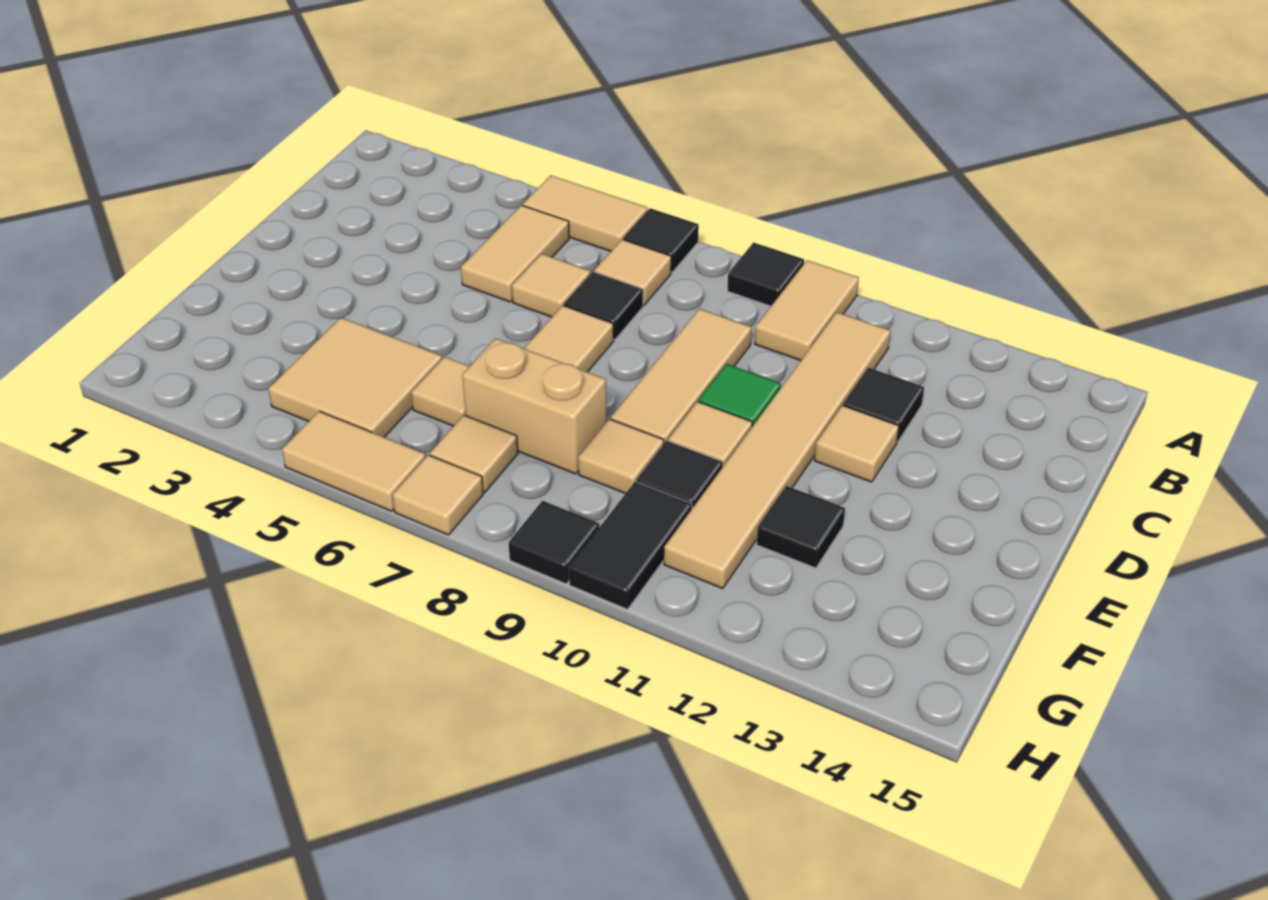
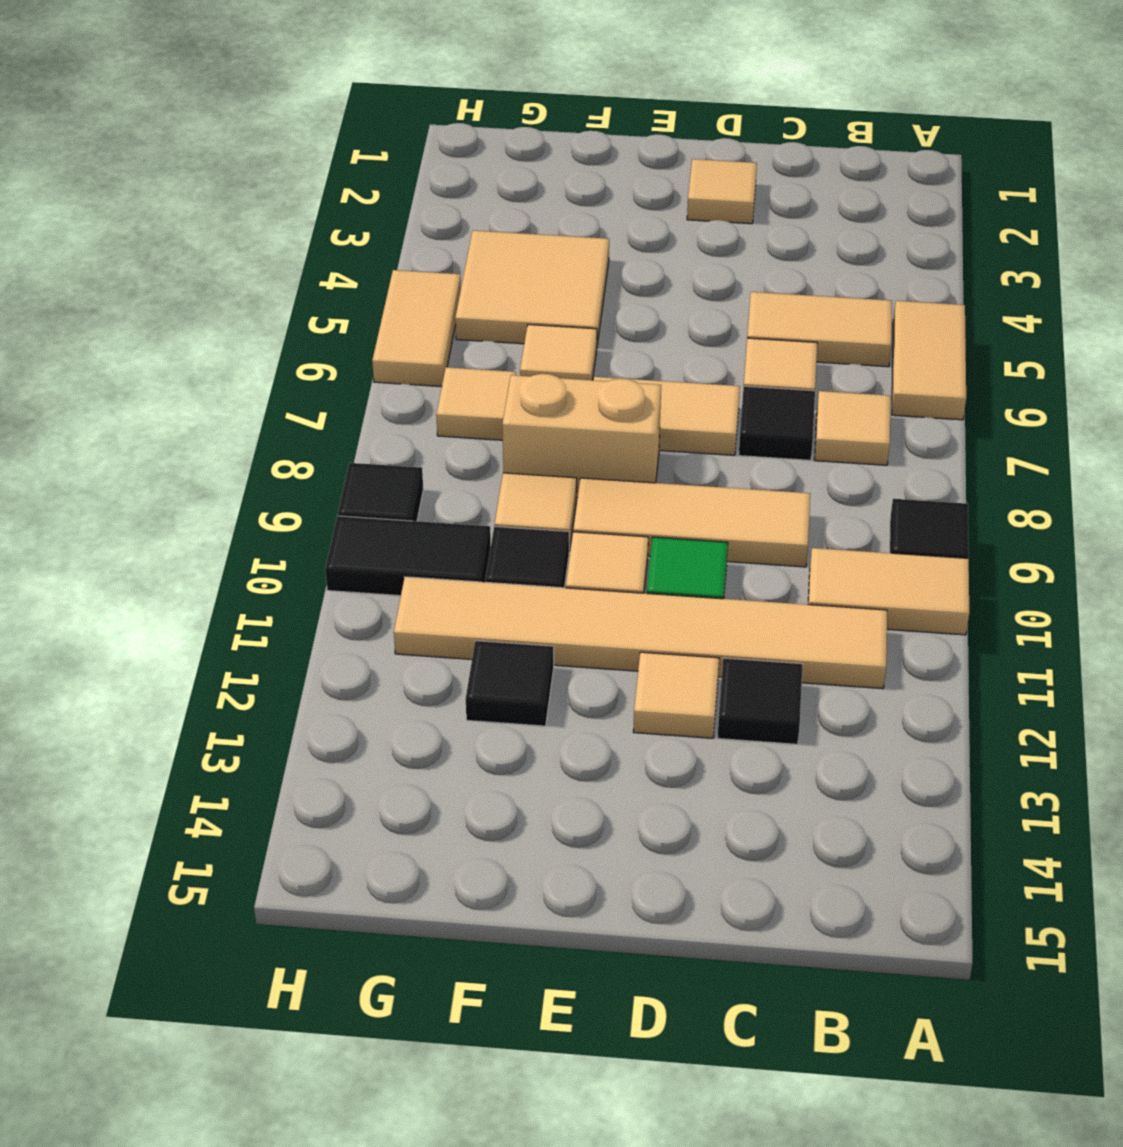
black 1x1 tile [623,208,699,272] -> none
tan 1x2 brick [462,338,607,474] -> tan 1x2 brick turned to [502,374,661,497]
tan 1x1 tile [393,455,483,535] -> tan 1x1 tile moved to [687,159,757,224]

